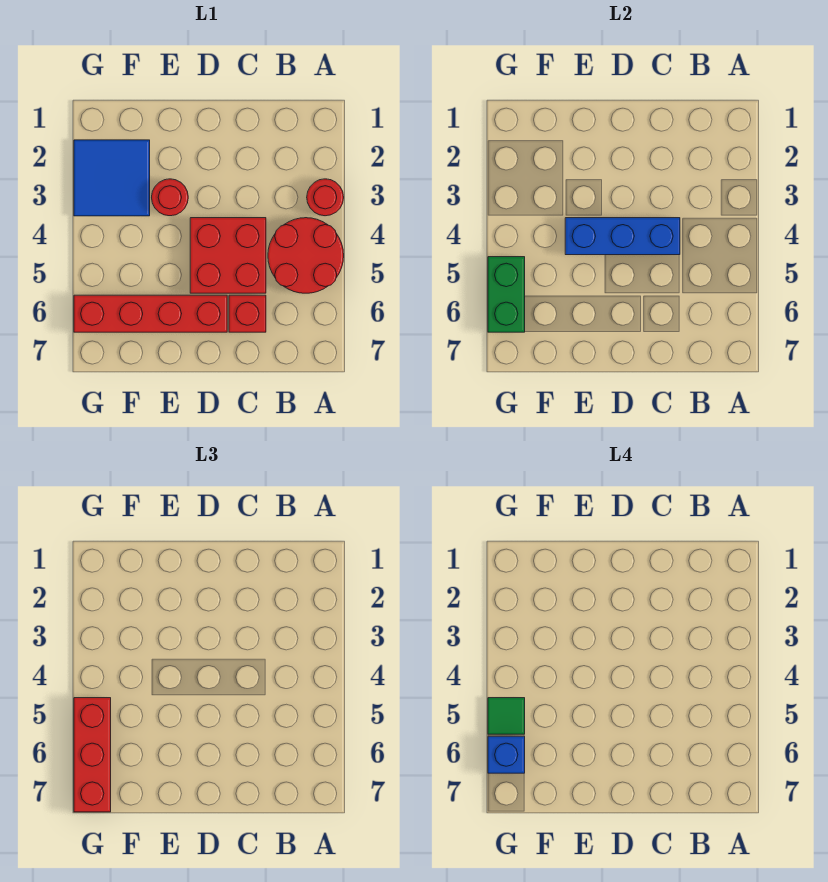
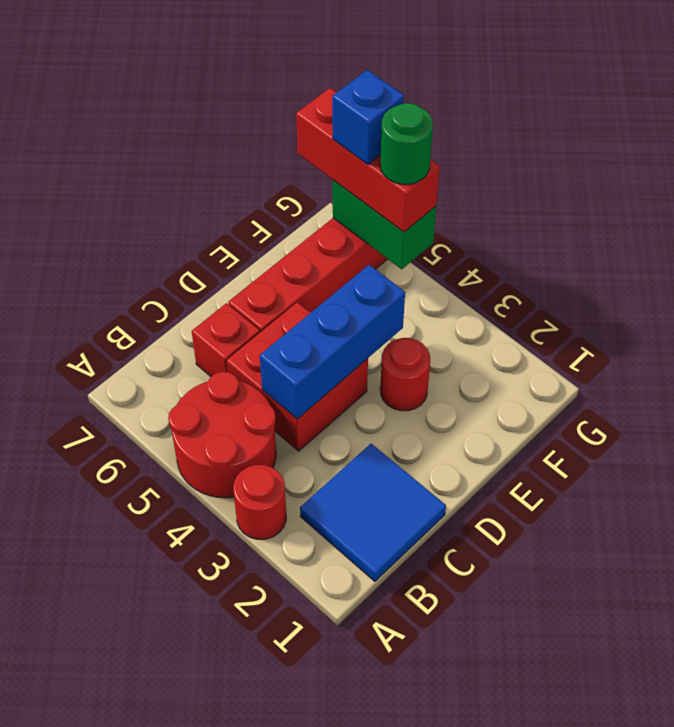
blue 2x2 tile [74,140,150,216] -> blue 2x2 tile moved to [300,444,446,581]
green 1x1 tile [488,698,525,734] -> green 1x1 round brick [380,103,433,184]

